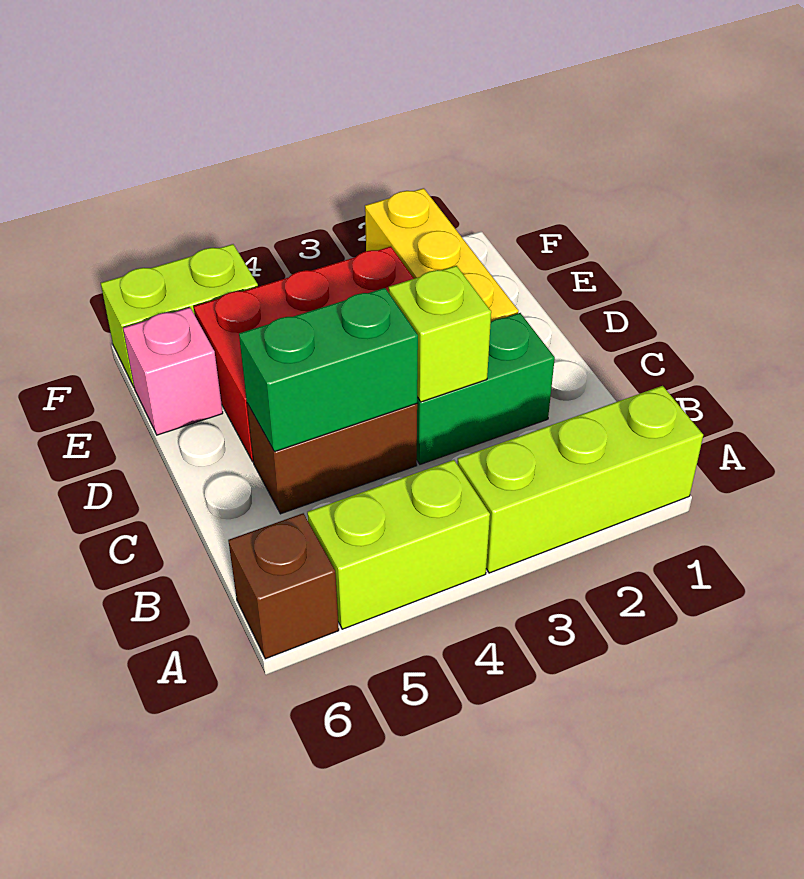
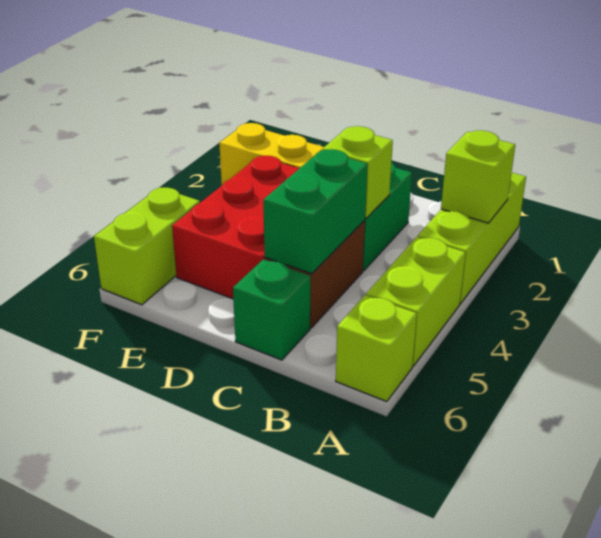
none -> lime 1x1 brick [441,130,515,223]
brown 1x1 brick [228,513,339,659] -> lime 1x1 brick [336,295,417,402]
none -> green 1x1 brick [233,259,310,360]
pink 1x1 brick [123,308,223,435] -> none

